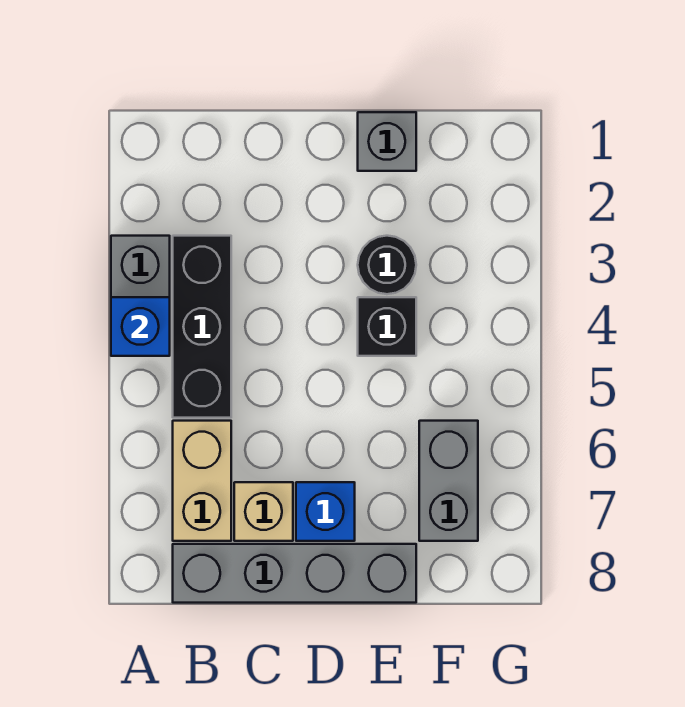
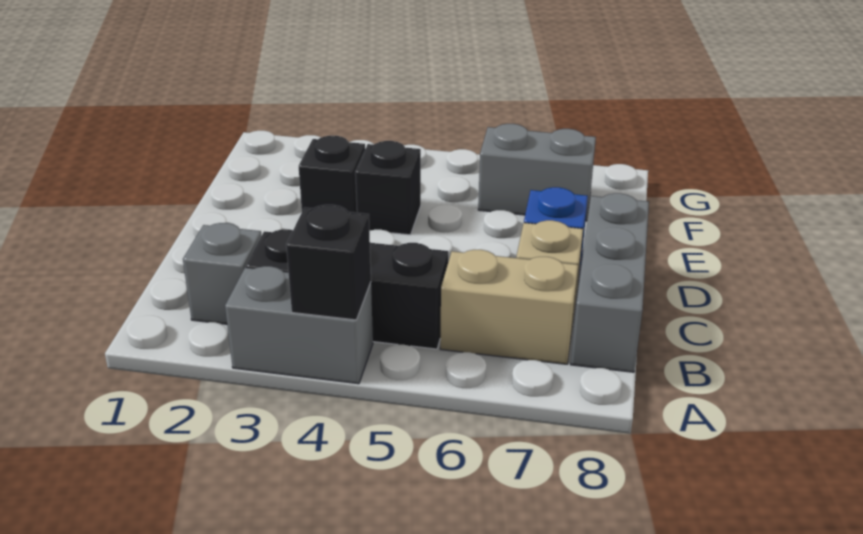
blue 1x1 brick [111,297,170,356] -> black 1x1 brick [286,205,371,320]
grey 1x4 brick [173,544,416,603] -> grey 1x3 brick [571,193,649,372]
grey 1x1 brick [358,112,416,171] -> grey 1x1 brick moved to [183,223,261,324]
black 1x1 round brick [358,236,416,294] -> black 1x1 brick [299,136,365,213]

